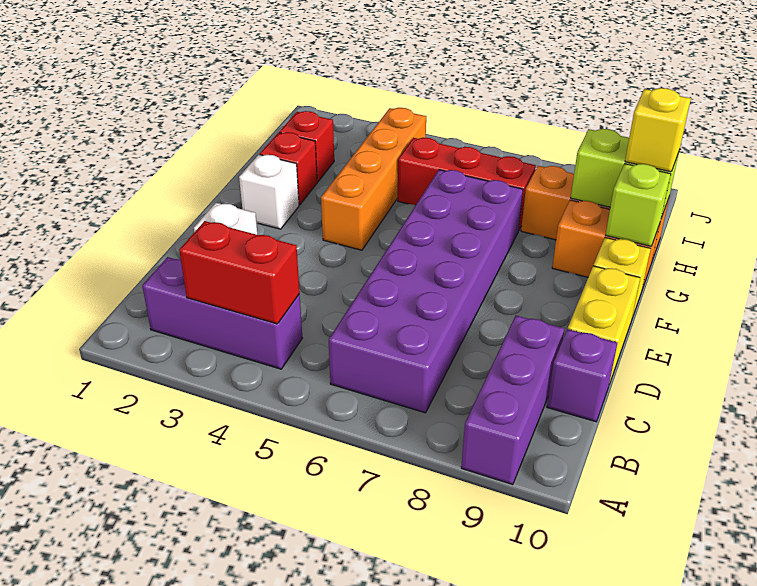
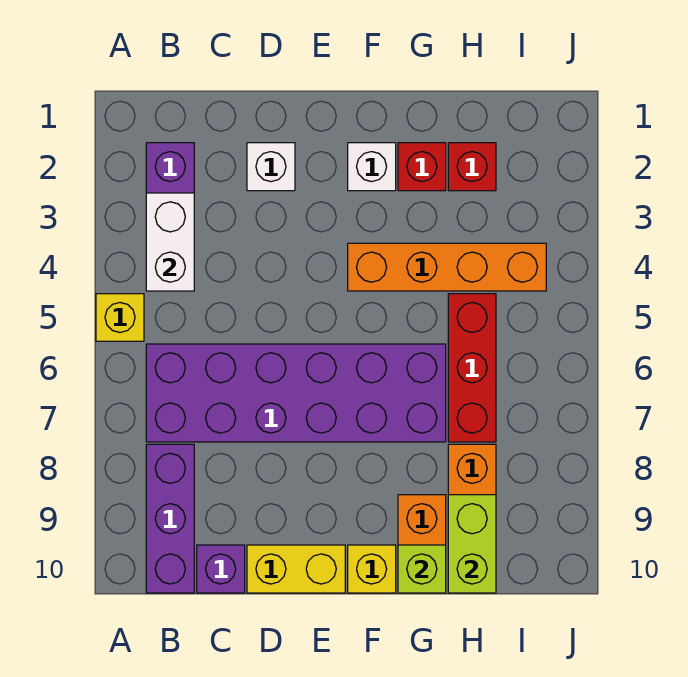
purple 1x3 brick [461,316,564,485] -> purple 1x3 brick turned to [146,444,194,593]
red 1x2 brick [179,221,300,324] -> white 1x2 brick [146,193,194,291]
yellow 1x1 brick [625,88,691,172] -> yellow 1x1 brick moved to [96,294,144,341]

